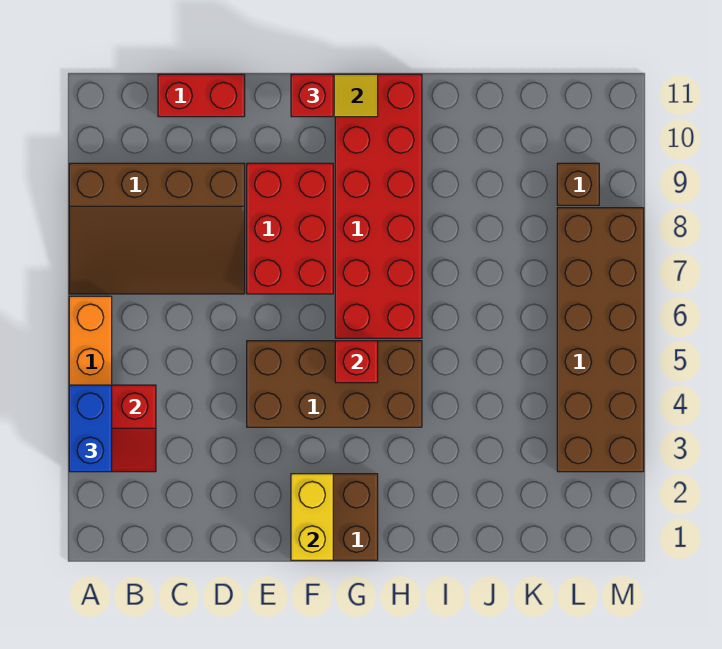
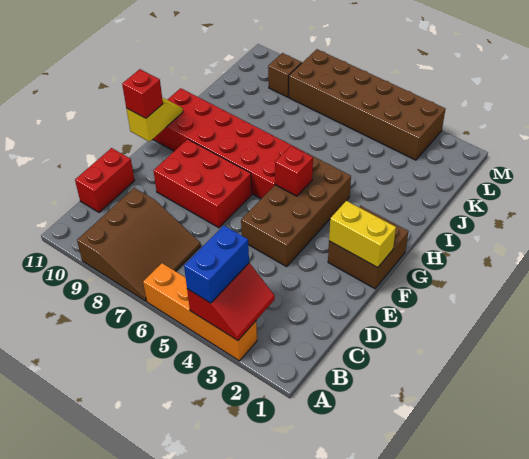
blue 1x2 brick [69,385,112,472] -> blue 1x2 brick turned to [184,226,249,303]
brown 3x4 slope [69,163,245,294] -> brown 3x3 slope [77,188,201,301]

